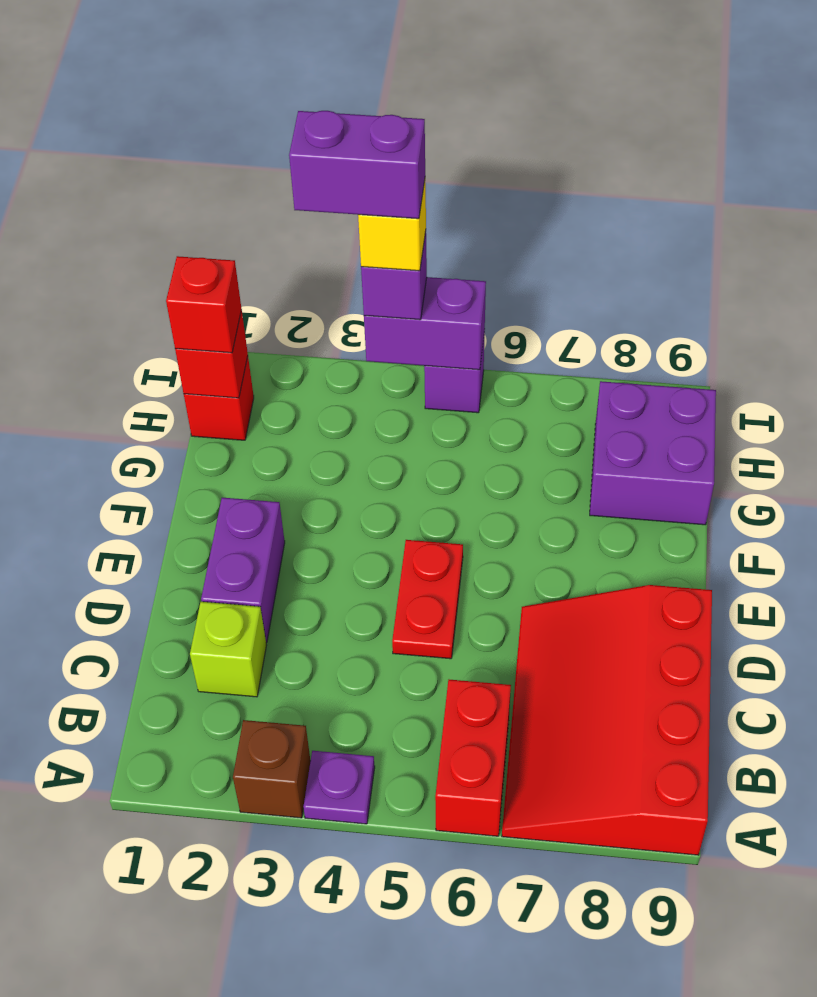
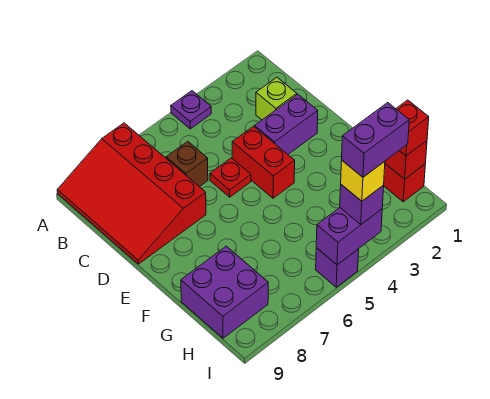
brown 1x1 brick [233,720,310,818] -> brown 1x1 brick moved to [166,141,208,187]
red 1x2 brick [435,680,511,836] -> red 1x2 brick moved to [232,126,295,198]
red 3x4 slope [502,585,712,855] -> red 3x4 slope turned to [57,123,206,264]
purple 1x2 brick [201,498,285,643] -> purple 1x2 brick turned to [255,94,318,154]
red 1x2 plate [392,540,463,659] -> red 1x1 plate [210,158,251,197]

